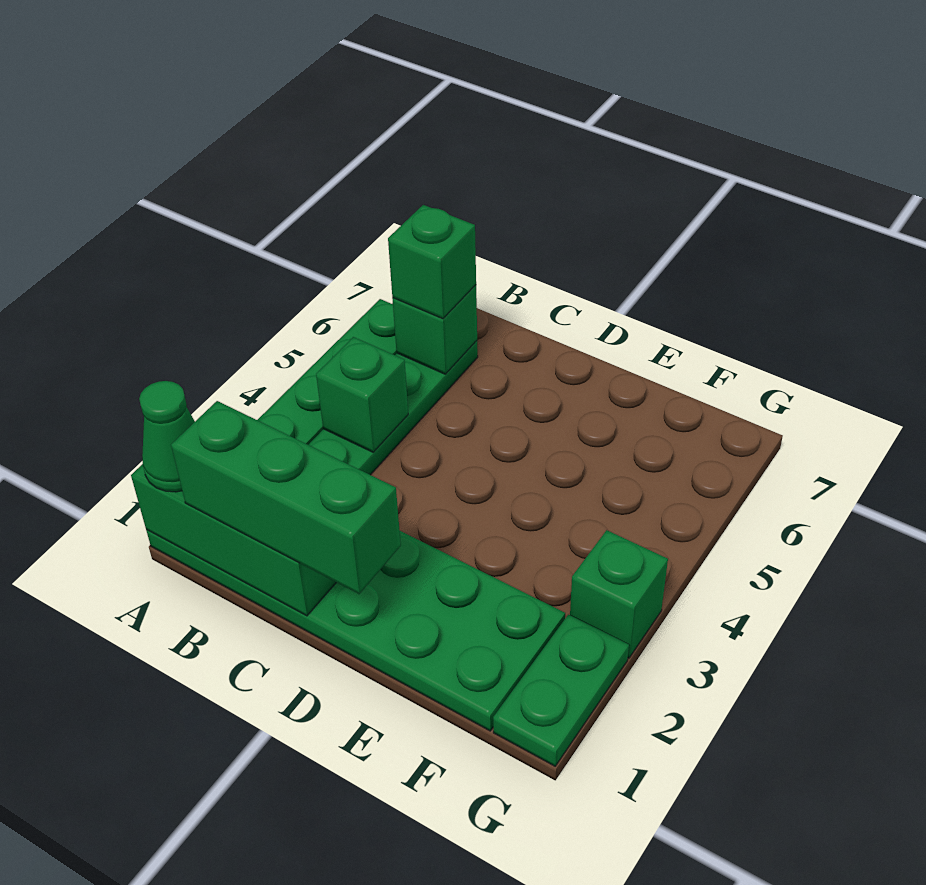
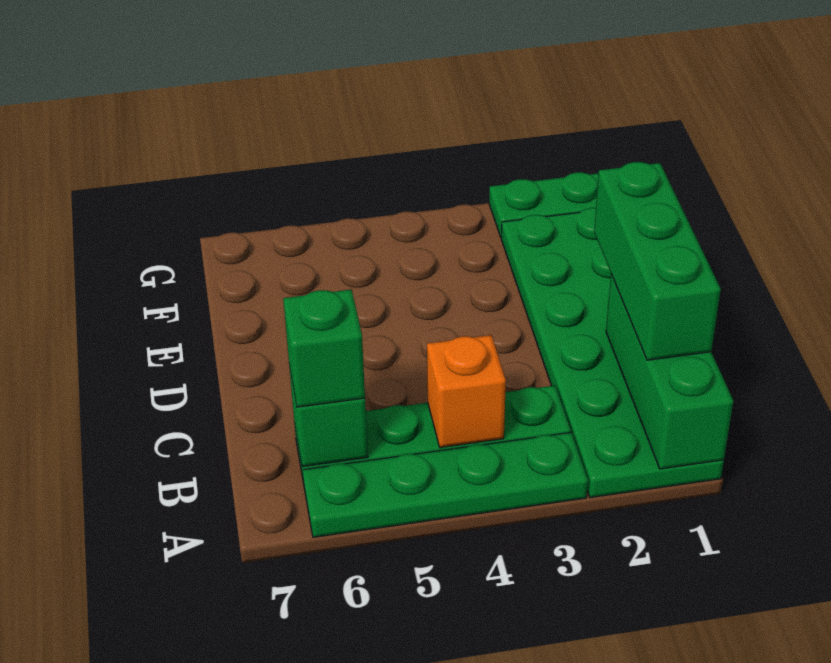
green 1x1 cone [139,381,195,492] -> none
green 1x1 brick [316,337,408,452] -> orange 1x1 brick [427,335,506,448]
green 1x1 brick [570,530,668,658] -> none

